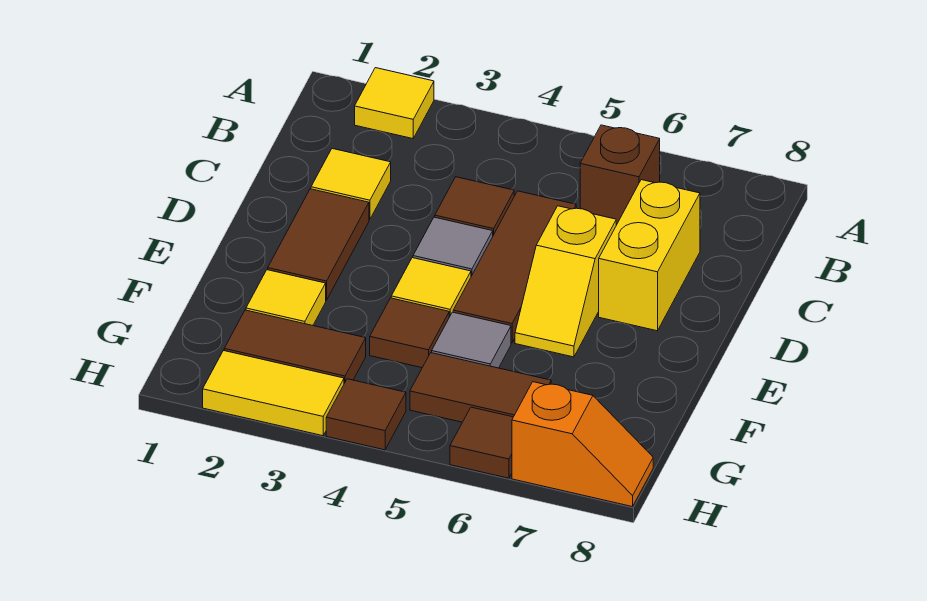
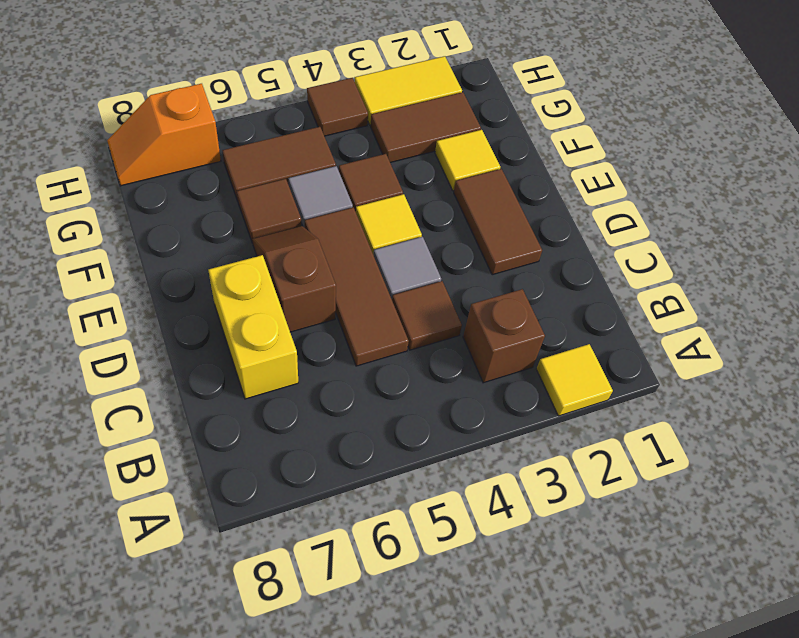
brown 1x1 brick [580,125,660,225] -> brown 1x1 brick moved to [463,289,545,383]
yellow 1x1 tile [311,149,391,219] -> none
yellow 1x2 slope [515,206,616,357] -> brown 1x2 slope [252,226,336,332]
brown 1x1 tile [450,407,513,478] -> brown 1x1 tile moved to [237,179,301,243]

